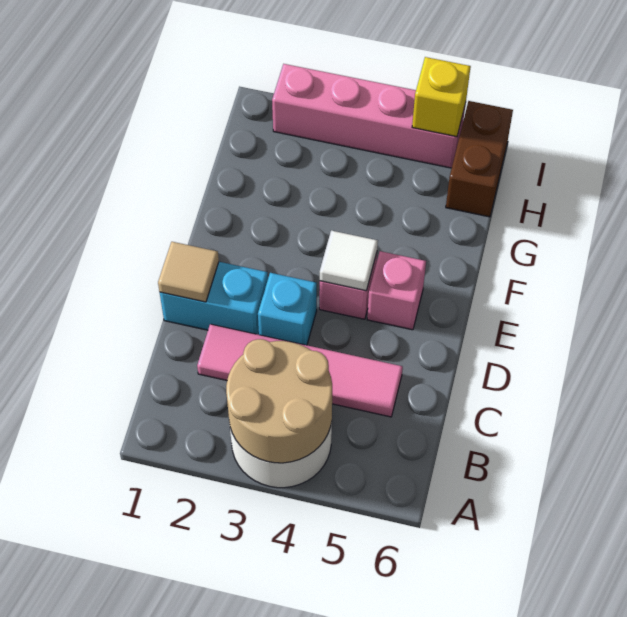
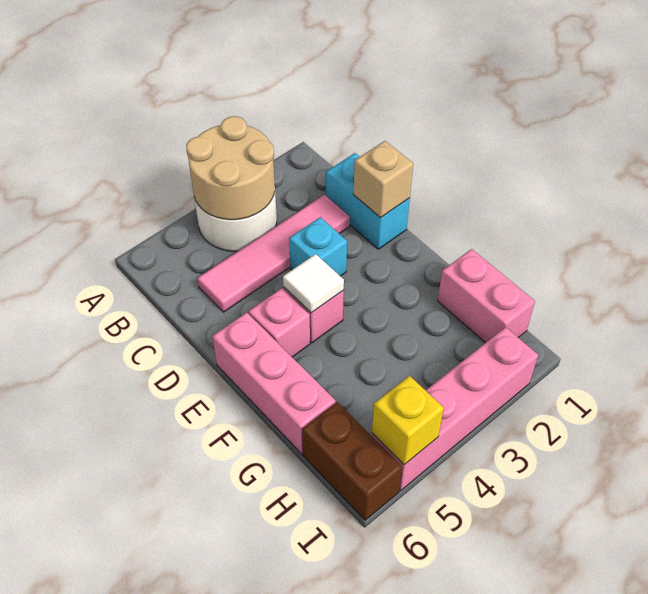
cyan 1x2 brick [160,262,268,335] -> cyan 1x2 brick turned to [326,153,410,249]
tan 1x1 tile [158,242,219,302] -> tan 1x1 brick [353,141,413,218]
none -> pink 1x3 brick [212,312,336,454]
none -> pink 1x2 brick [438,249,535,343]

